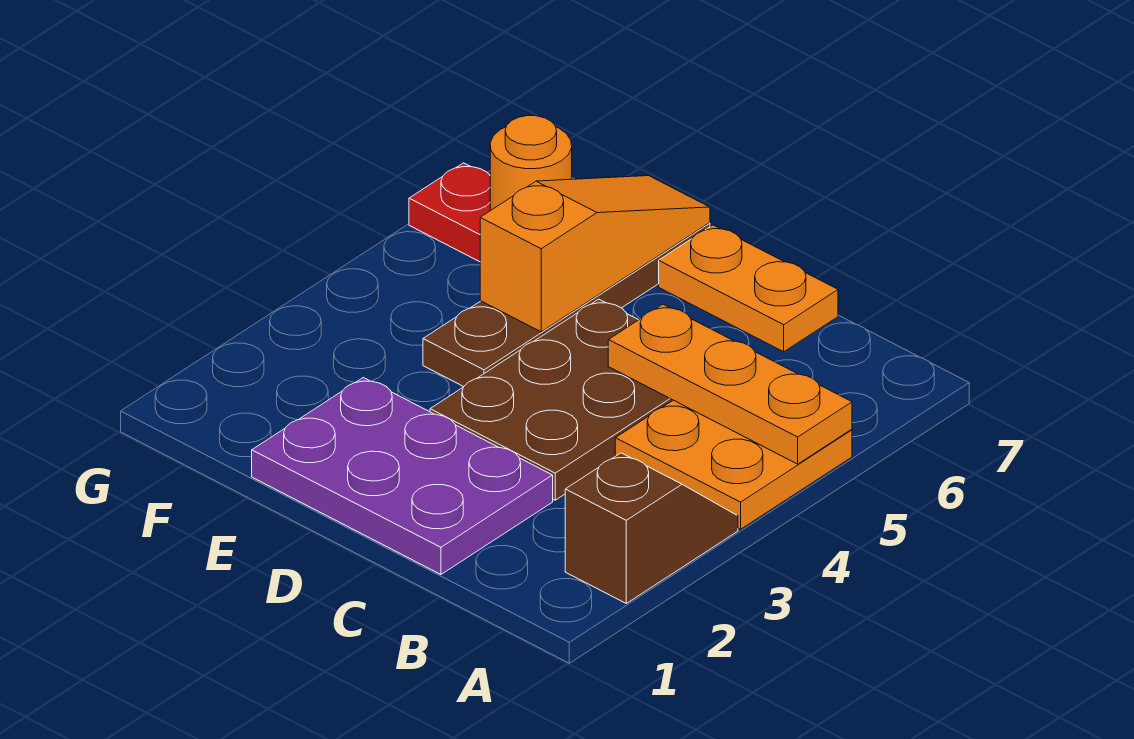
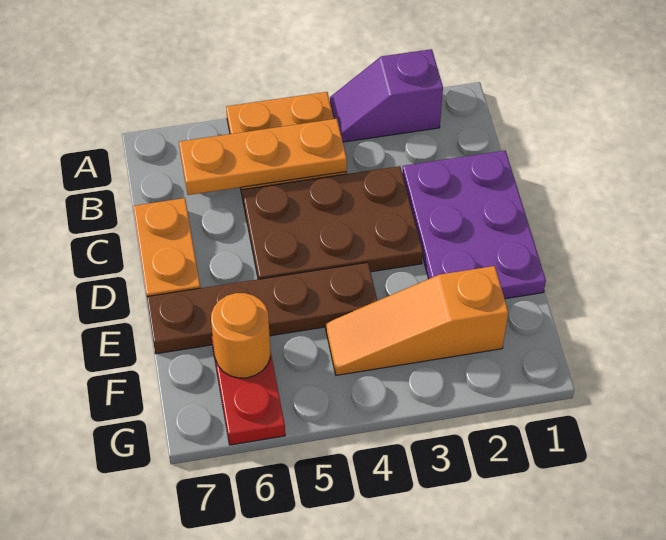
brown 1x2 slope [565,453,738,603] -> purple 1x2 slope [330,49,443,142]
orange 1x3 plate [608,304,852,464] -> orange 1x3 plate turned to [179,119,347,195]
orange 1x3 slope [480,176,710,332] -> orange 1x3 slope moved to [326,266,508,375]

